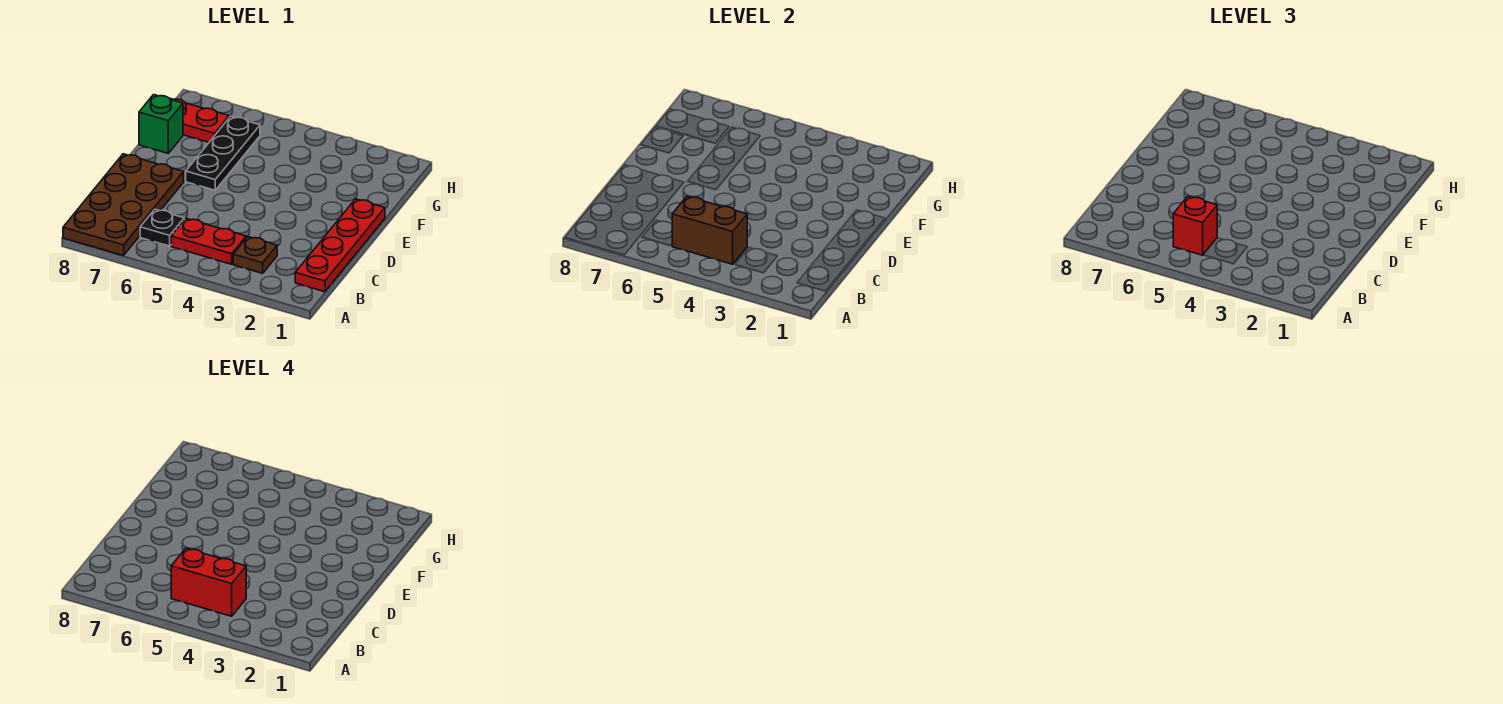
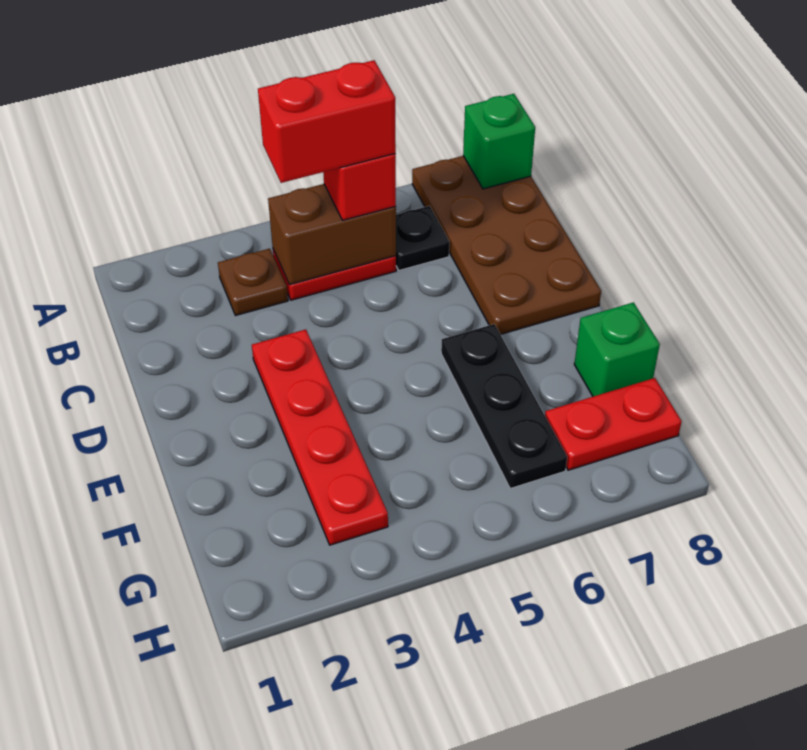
none -> green 1x1 brick [463,94,535,189]
red 1x4 plate [295,199,385,292] -> red 1x4 plate moved to [252,329,388,545]

